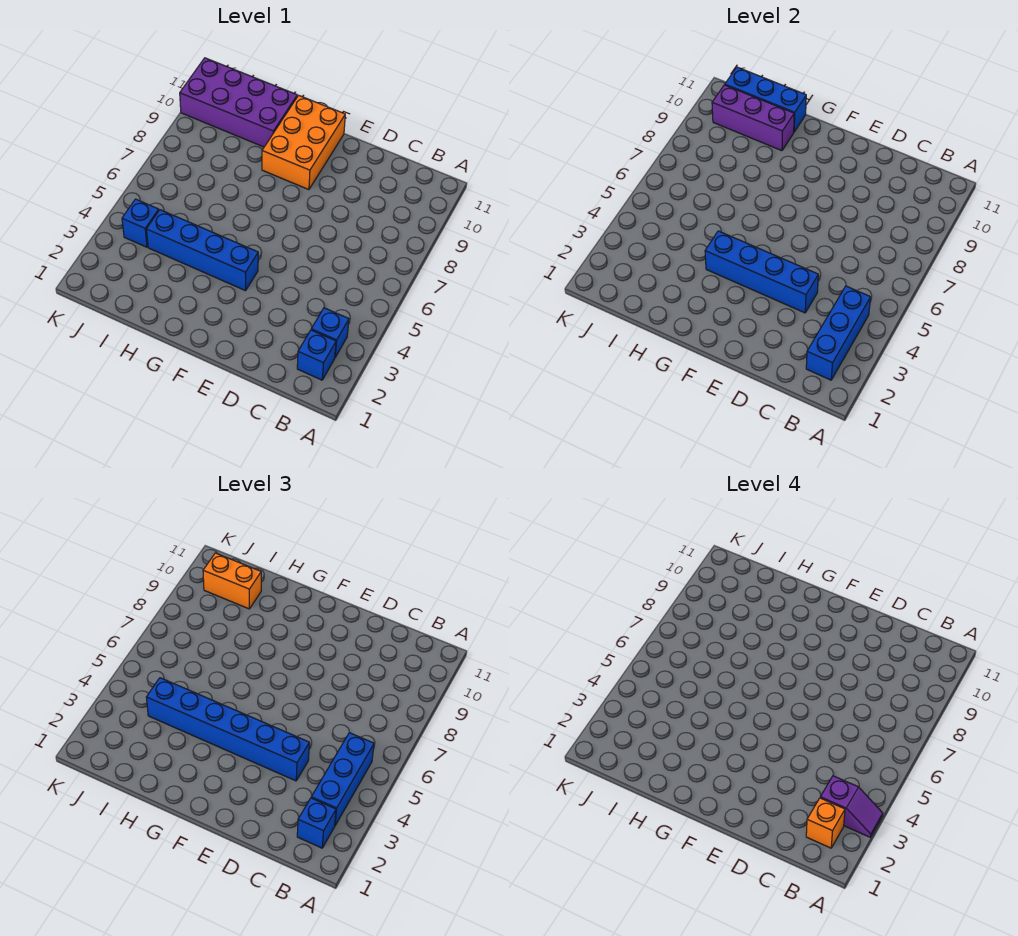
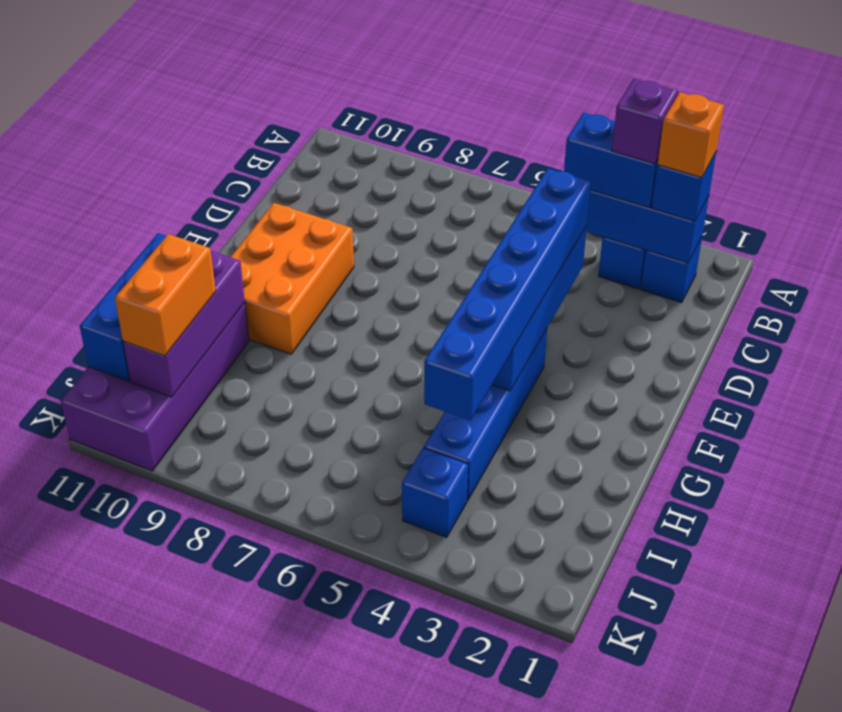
blue 1x3 brick [311,733,374,825] -> blue 1x2 brick [564,113,658,208]
orange 2x3 brick [262,95,345,190] -> orange 2x3 brick turned to [231,203,354,354]

